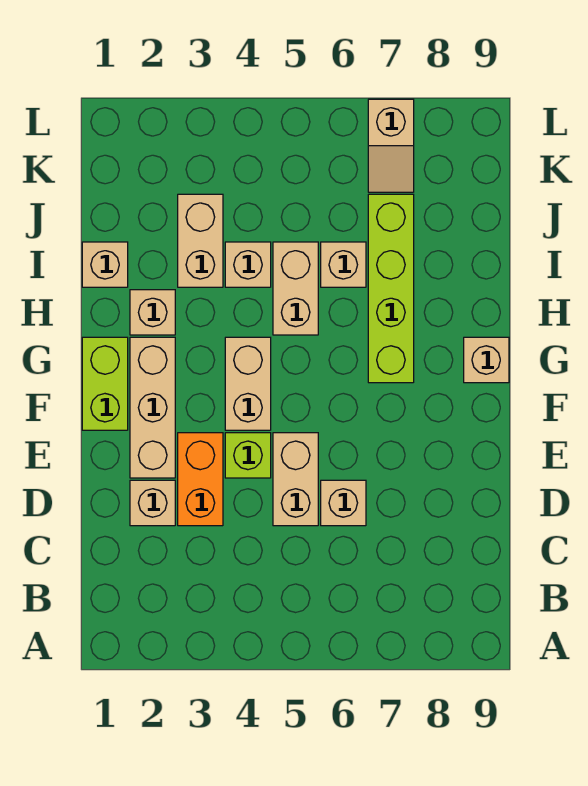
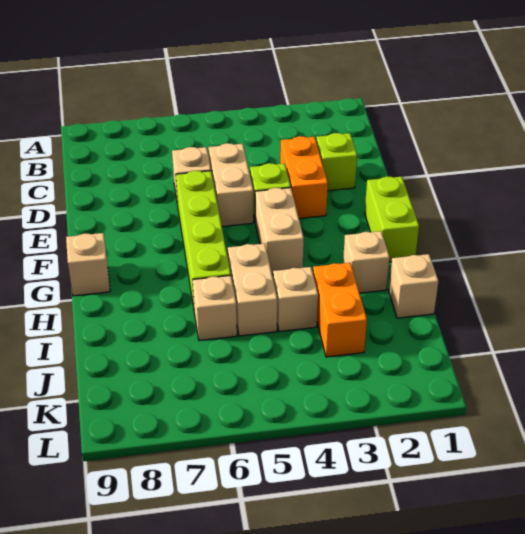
tan 1x1 brick [130,480,175,526] -> lime 1x1 brick [316,133,357,191]
tan 1x3 brick [130,337,175,478] -> none
lime 1x4 brick [368,194,414,383] -> lime 1x4 brick moved to [176,171,231,307]
tan 1x2 brick [178,194,223,287] -> orange 1x2 brick [313,263,367,357]
tan 1x2 slope [368,99,414,192] -> none

